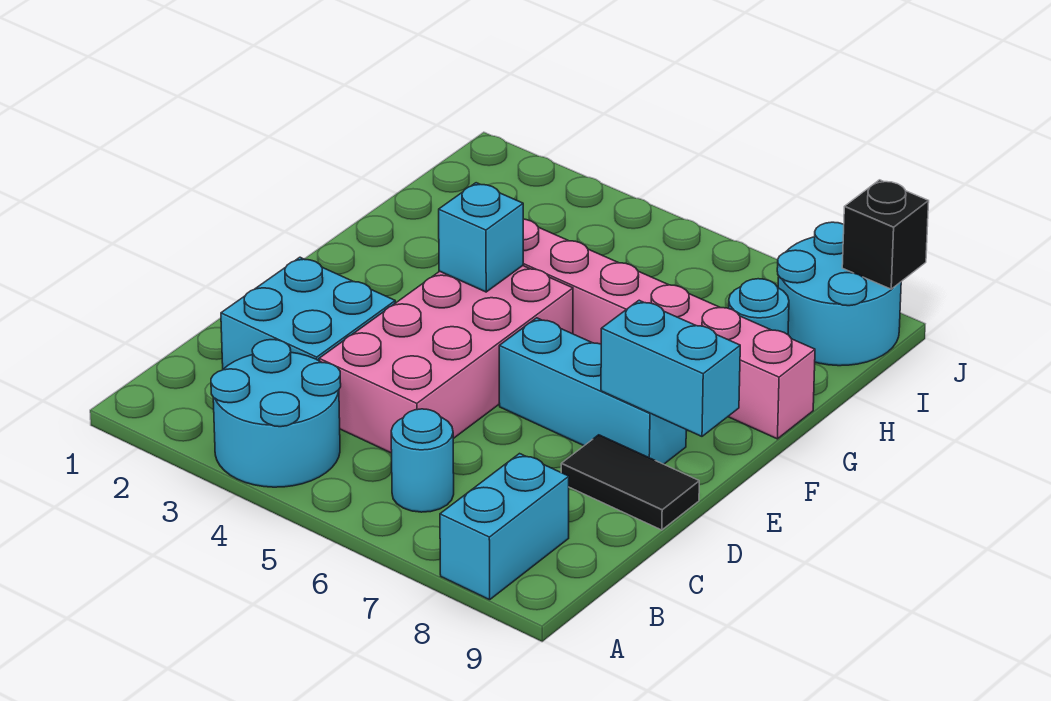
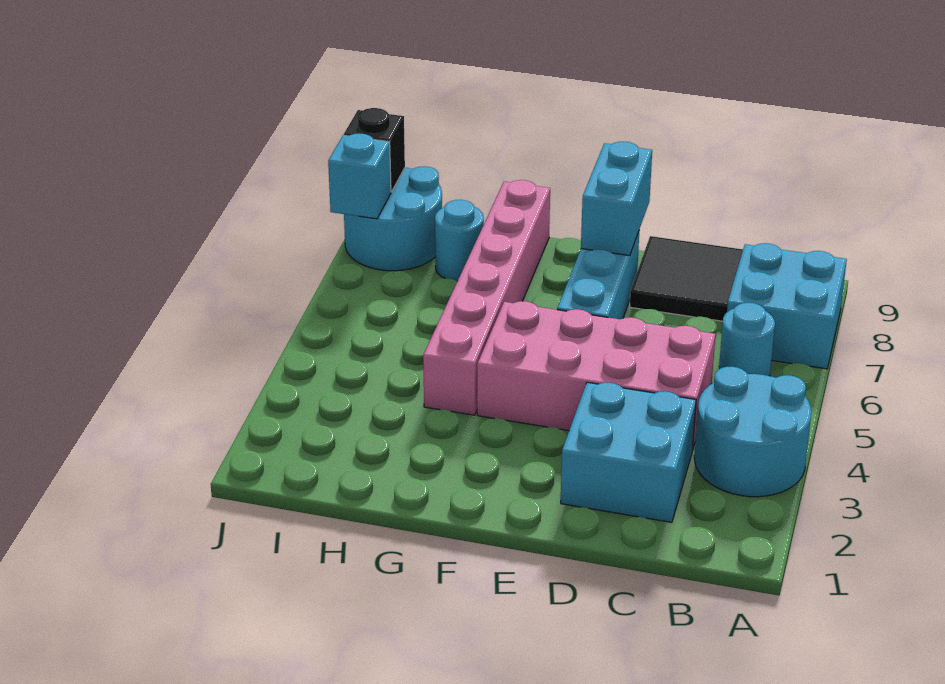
cyan 1x2 brick [440,454,569,600] -> cyan 2x2 brick [727,243,847,369]
black 1x2 tile [561,435,699,530] -> black 2x2 tile [630,236,743,321]
cyan 1x1 brick [439,183,523,292] -> cyan 1x1 brick moved to [328,134,391,219]

